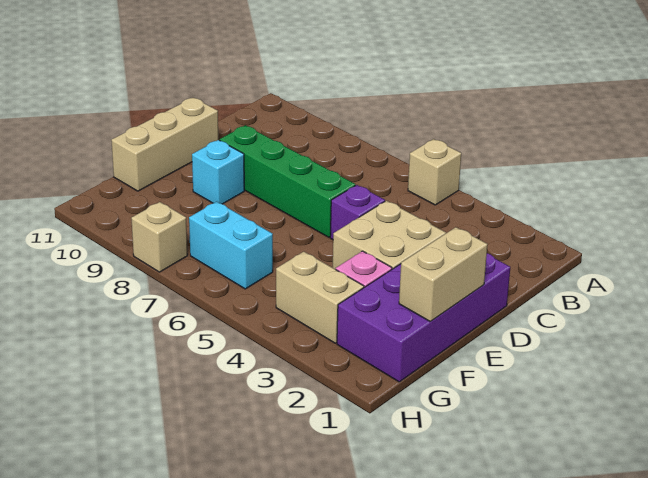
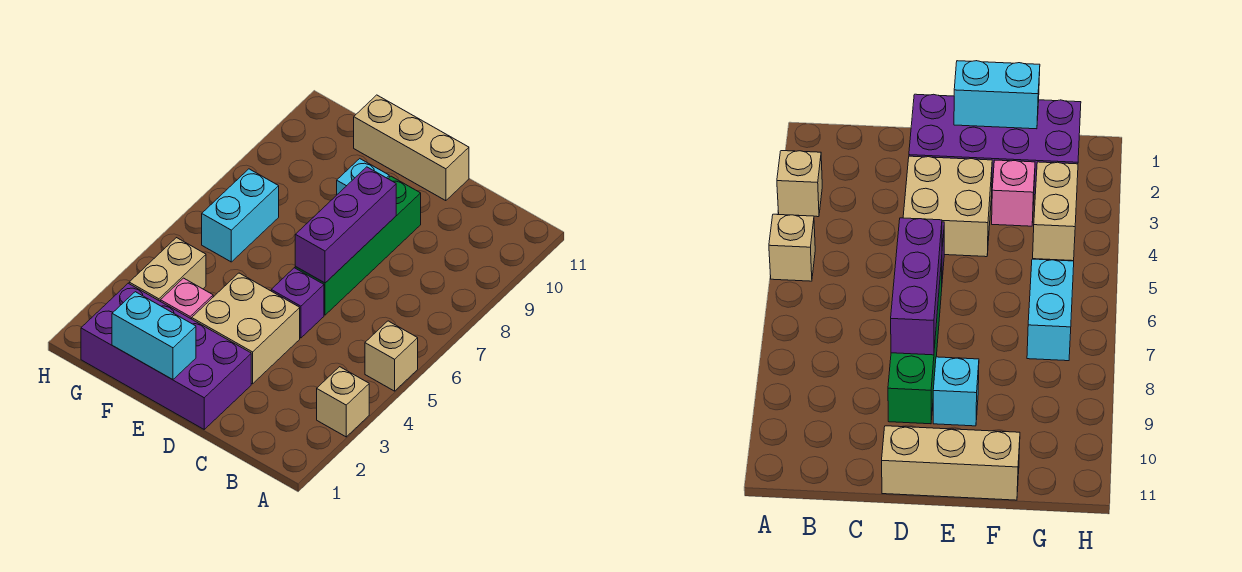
none -> purple 1x3 brick [295,167,396,283]
tan 1x2 brick [399,227,488,322] -> cyan 1x2 brick [112,292,196,380]
tan 1x1 brick [131,202,188,272] -> tan 1x1 brick moved to [317,367,369,437]

